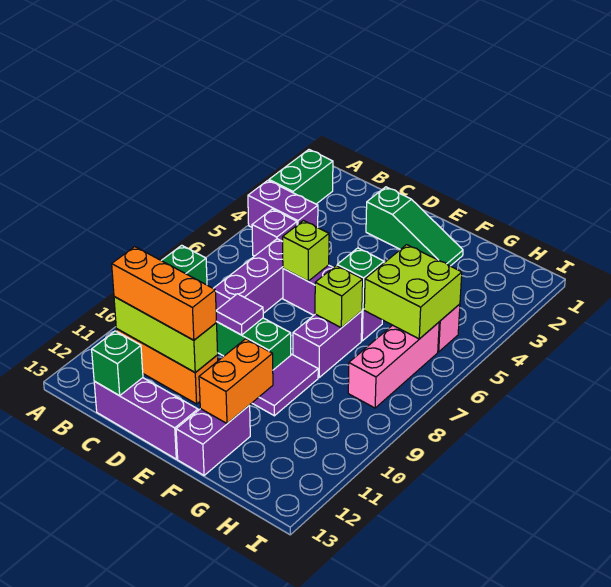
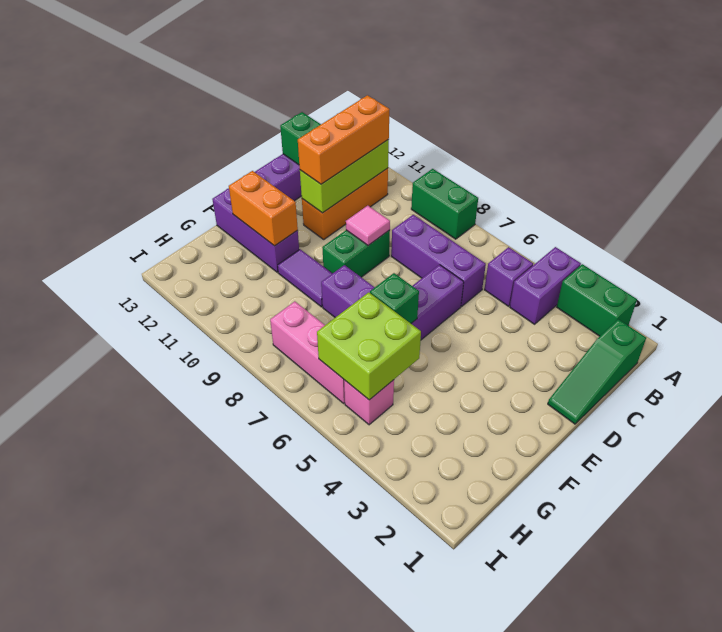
green 1x3 slope [366,187,463,266] -> green 1x3 slope moved to [548,319,646,424]
lime 1x1 brick [282,220,329,281] -> none
purple 1x1 tile [216,294,263,335] -> pink 1x1 tile [346,206,390,245]
lime 1x1 brick [315,266,363,328] -> none
purple 1x2 brick [176,405,250,475] -> purple 1x3 brick [212,188,299,272]

